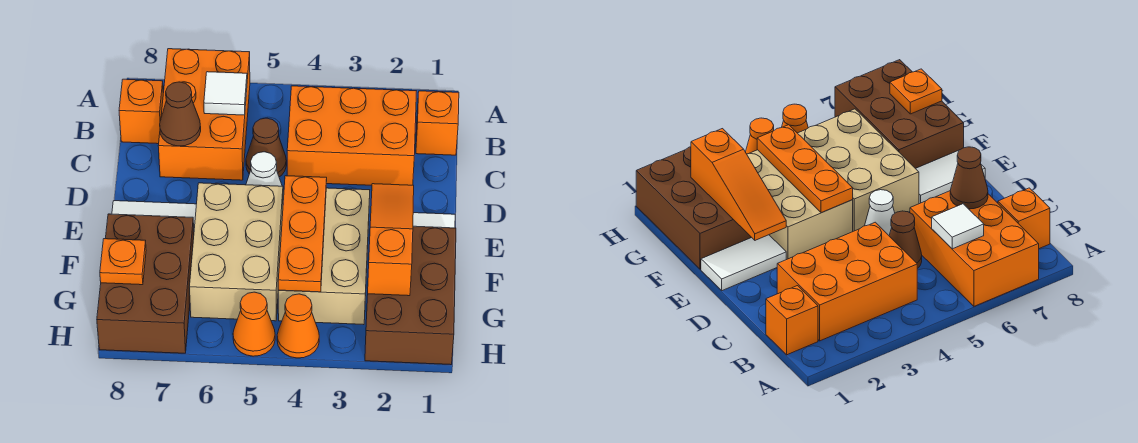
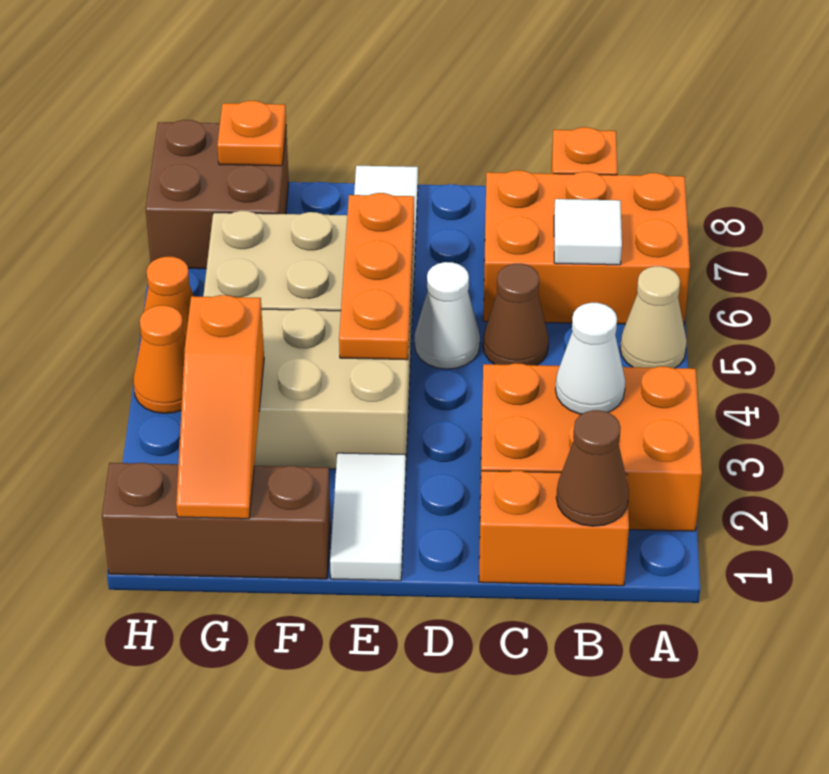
none -> tan 1x1 cone [620,266,687,368]
orange 1x1 brick [416,91,459,155] -> orange 1x2 brick [479,471,629,586]
orange 2x3 brick [287,86,416,185] -> orange 2x3 brick turned to [480,363,702,531]
none -> white 1x1 cone [555,303,625,414]
brown 1x1 cone [160,82,201,146] -> brown 1x1 cone moved to [556,410,629,526]
orange 1x3 slope [368,184,414,296] -> orange 1x3 slope turned to [176,295,264,519]
orange 1x3 plate [278,176,327,292] -> orange 1x3 plate turned to [339,193,414,360]
brown 2x3 brick [365,226,456,365] -> brown 1x3 brick [102,463,331,579]
brown 2x3 brick [97,214,194,353] -> brown 2x2 brick [146,120,289,269]

